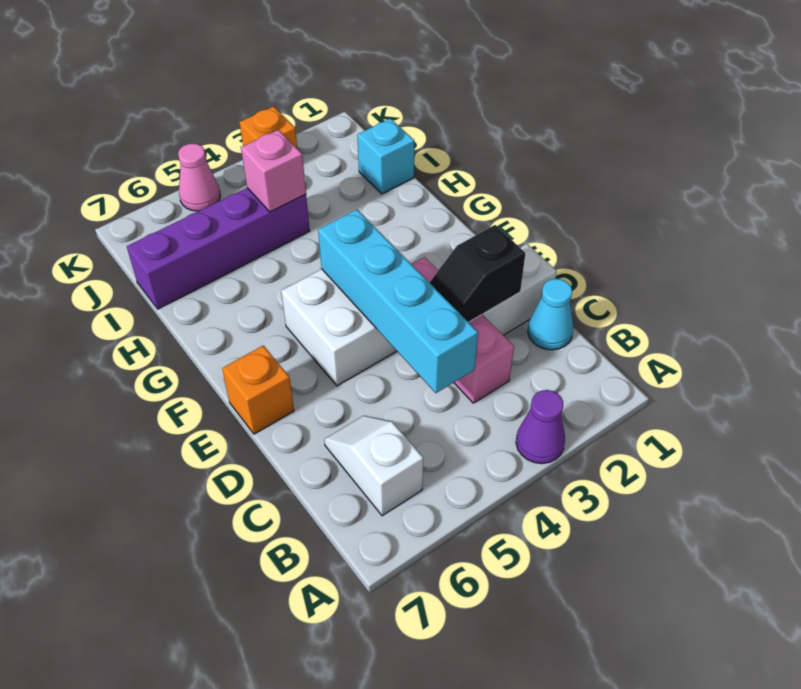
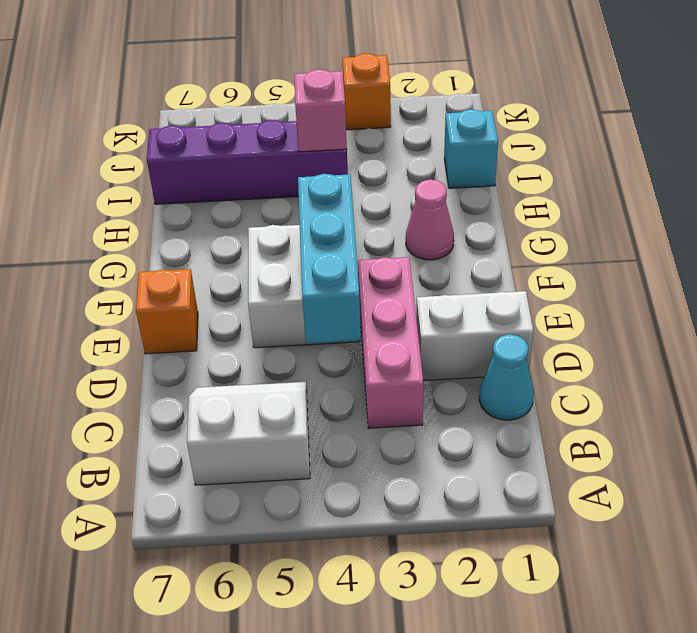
purple 1x1 cone [516,390,565,464] -> none
white 1x2 slope [324,416,423,516] -> white 2x2 slope [187,381,310,485]
cyan 1x4 brick [318,210,478,393] -> cyan 1x3 brick [298,174,361,343]
black 1x2 slope [429,225,526,322] -> none
pink 1x1 cone [178,144,220,211] -> pink 1x1 cone moved to [406,180,454,260]

